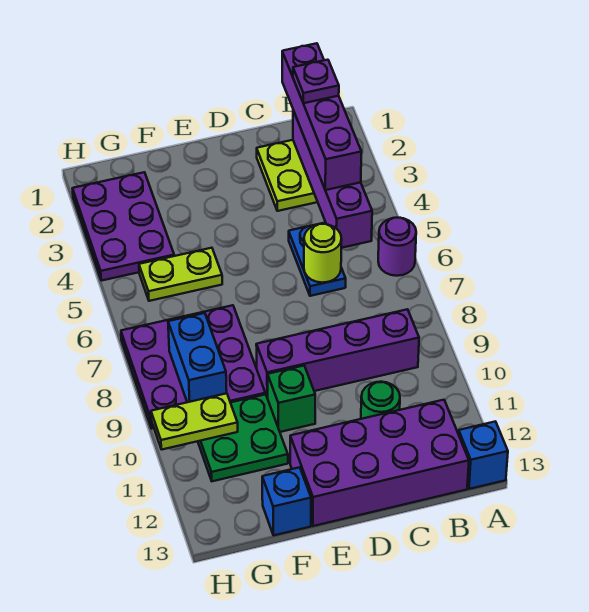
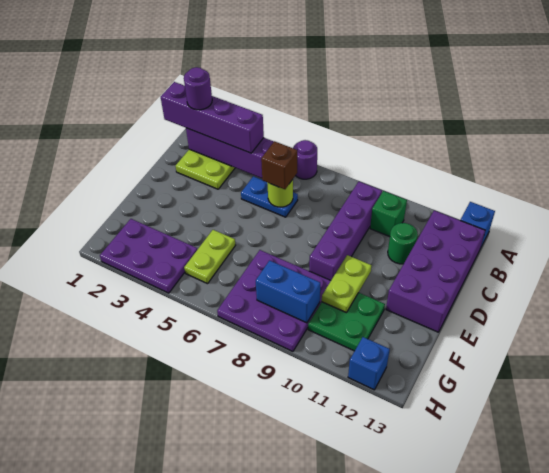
purple 1x1 plate [293,60,339,103] -> purple 1x1 round brick [184,67,212,110]
none -> brown 1x1 brick [261,141,297,189]
green 1x1 brick [268,366,315,432] -> green 1x1 brick moved to [370,191,407,237]
blue 1x1 brick [262,467,311,535] -> blue 1x1 brick moved to [348,337,390,390]
lime 1x2 plate [151,393,238,449] -> lime 1x2 plate moved to [322,255,372,313]

